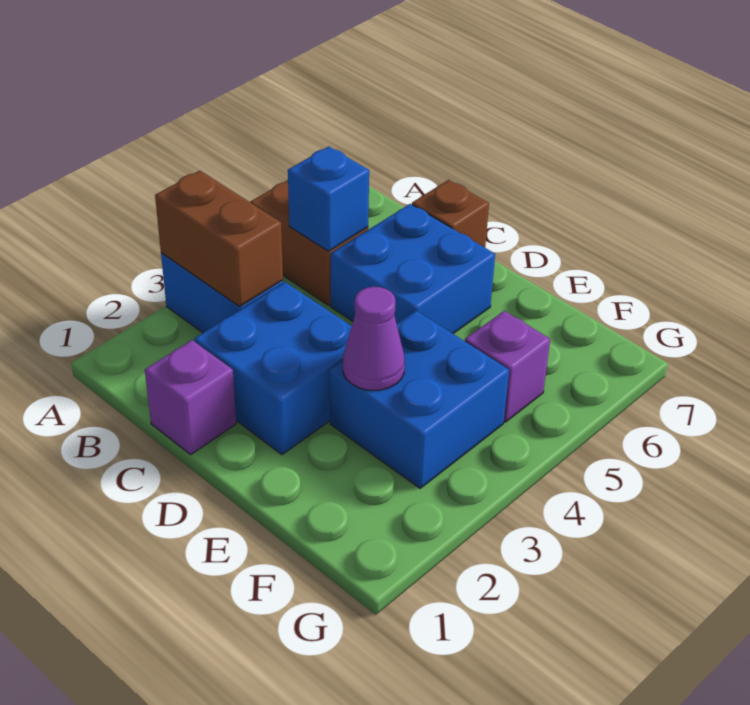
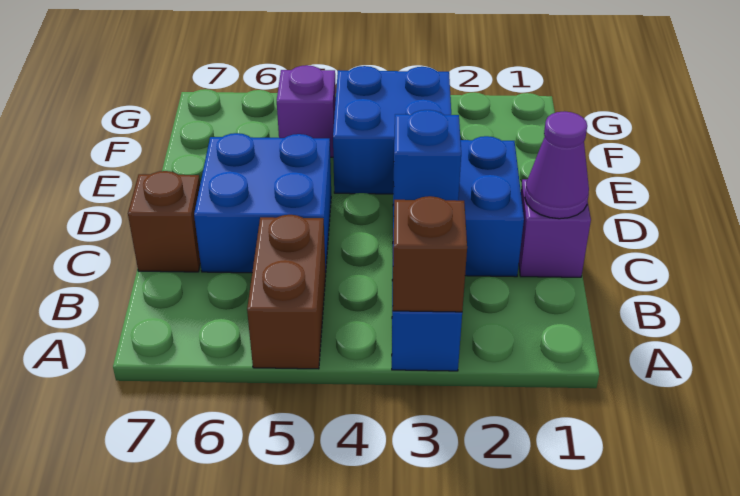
brown 1x2 brick [155,171,283,306] -> brown 1x1 brick [393,196,467,312]
blue 1x1 brick [288,146,369,251] -> blue 1x1 brick moved to [394,110,461,201]
purple 1x1 cone [343,287,405,390] -> purple 1x1 cone moved to [525,111,589,219]

